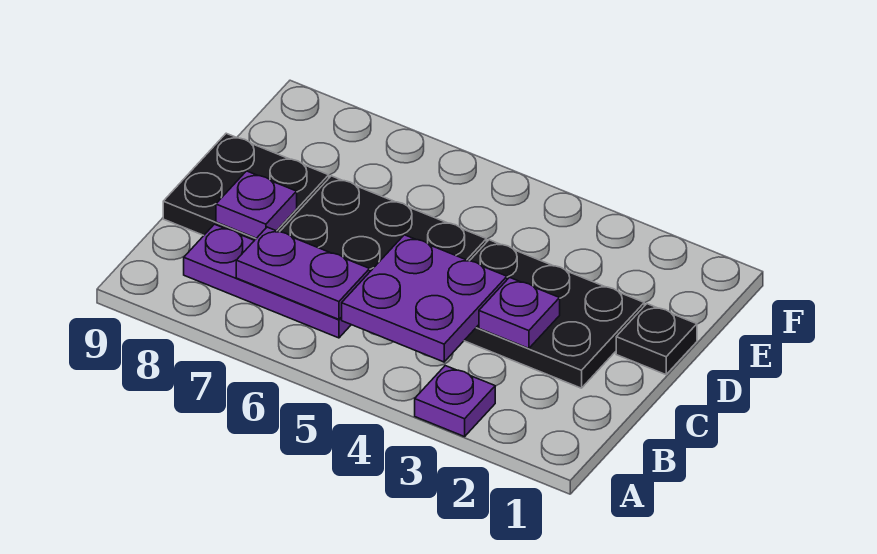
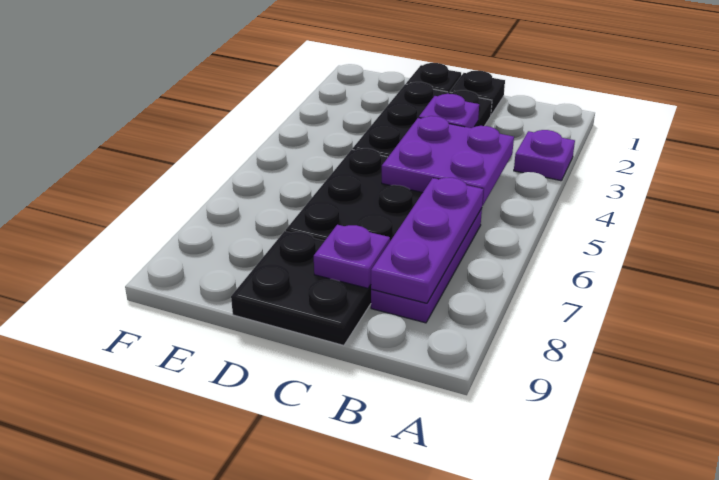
purple 1x2 plate [236,227,370,319] -> purple 1x3 plate [371,178,483,303]
none -> black 1x1 plate [450,71,505,115]

